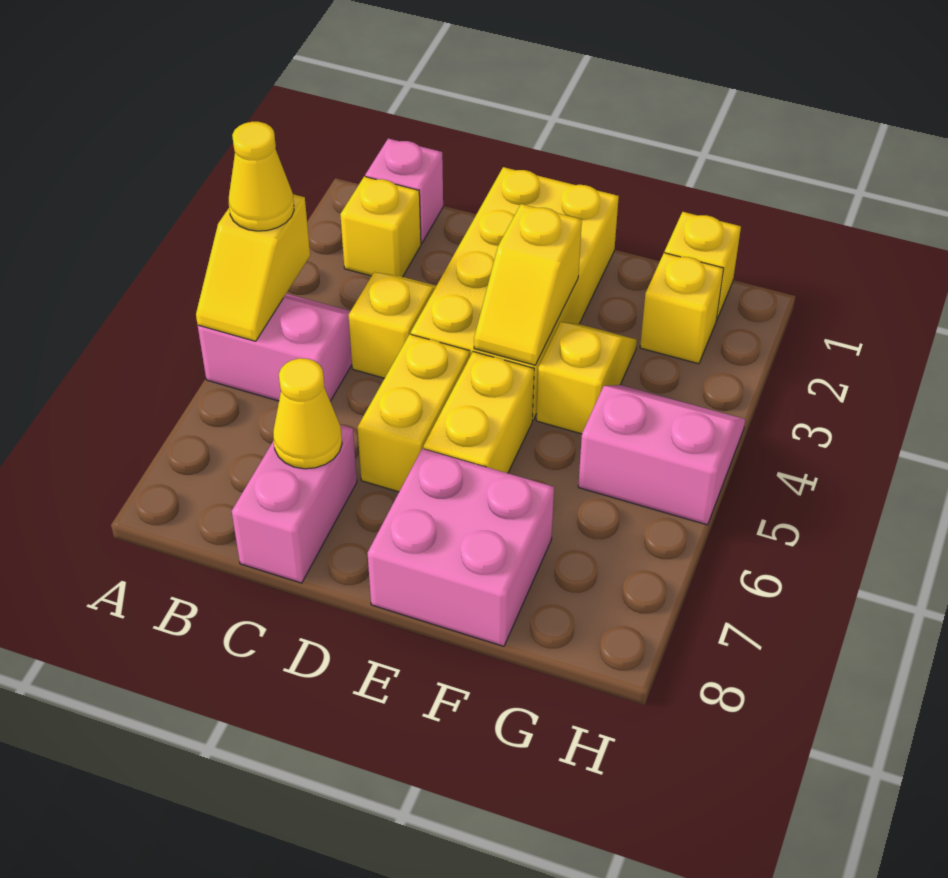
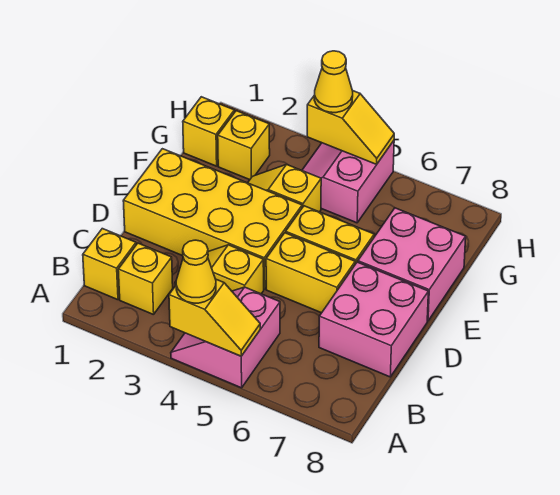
pink 1x1 brick [365,139,443,243] -> yellow 1x1 brick [83,229,136,300]
pink 1x2 brick [232,425,357,583] -> pink 2x2 brick [319,262,428,377]
yellow 1x1 cone [273,358,342,469] -> yellow 1x1 cone moved to [314,51,353,113]
yellow 1x2 slope [474,204,582,365] -> yellow 1x2 slope moved to [307,90,394,164]

